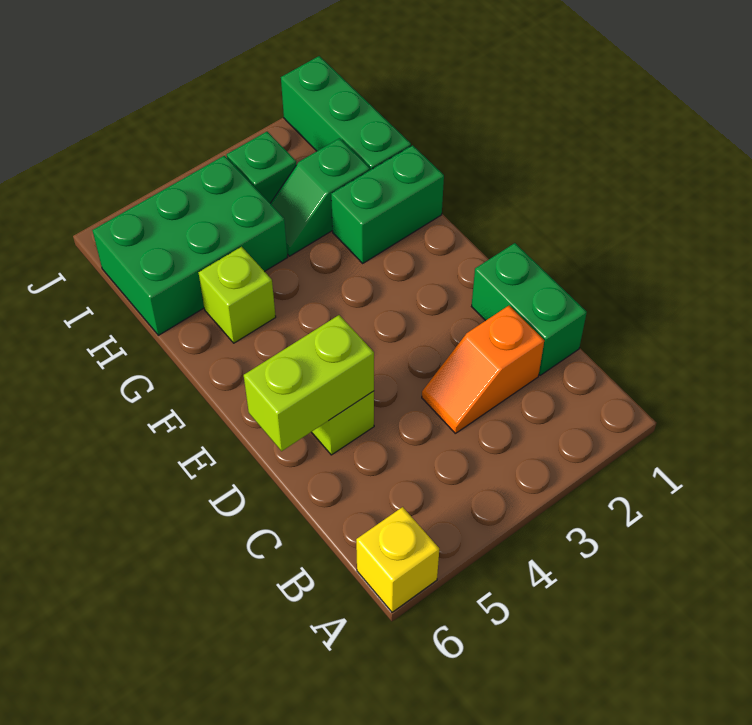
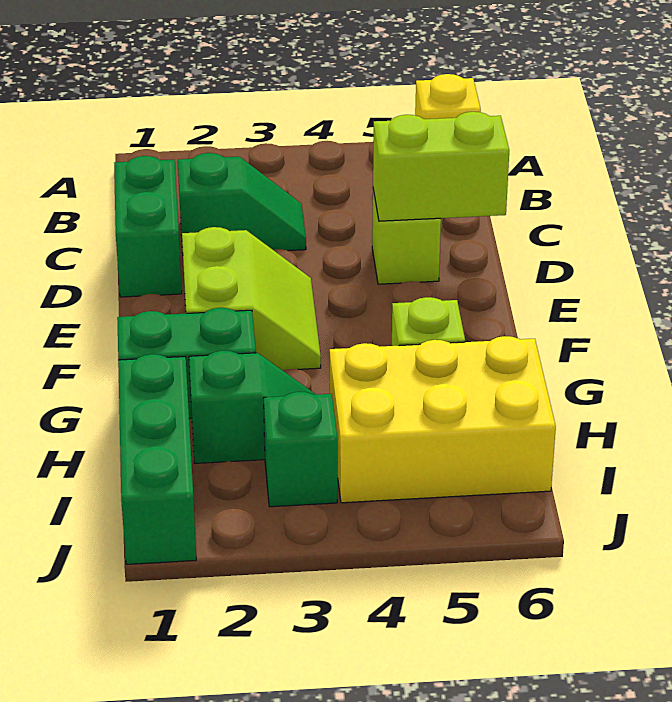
orange 1x2 slope [422,306,544,433] -> green 1x2 slope [178,153,306,253]
none -> lime 2x2 slope [182,227,321,370]
green 2x3 brick [92,156,288,335] -> yellow 2x3 brick [330,336,556,503]

